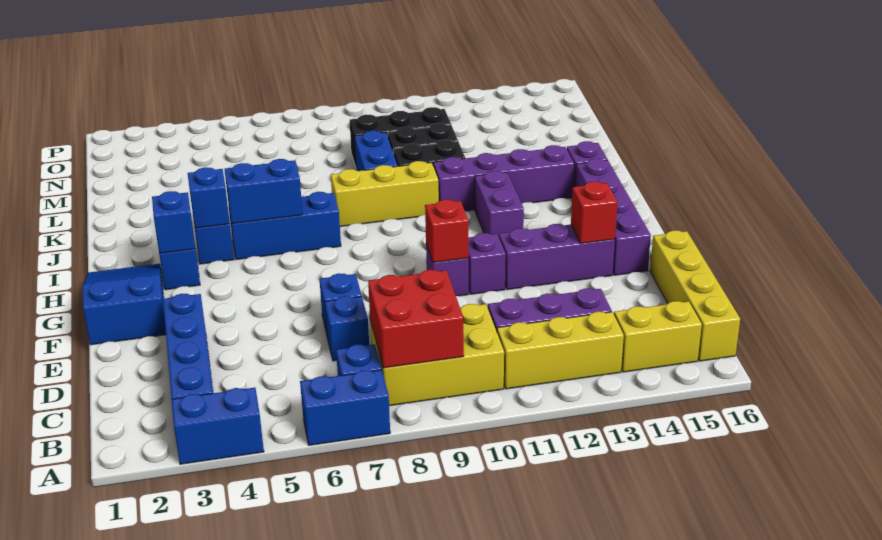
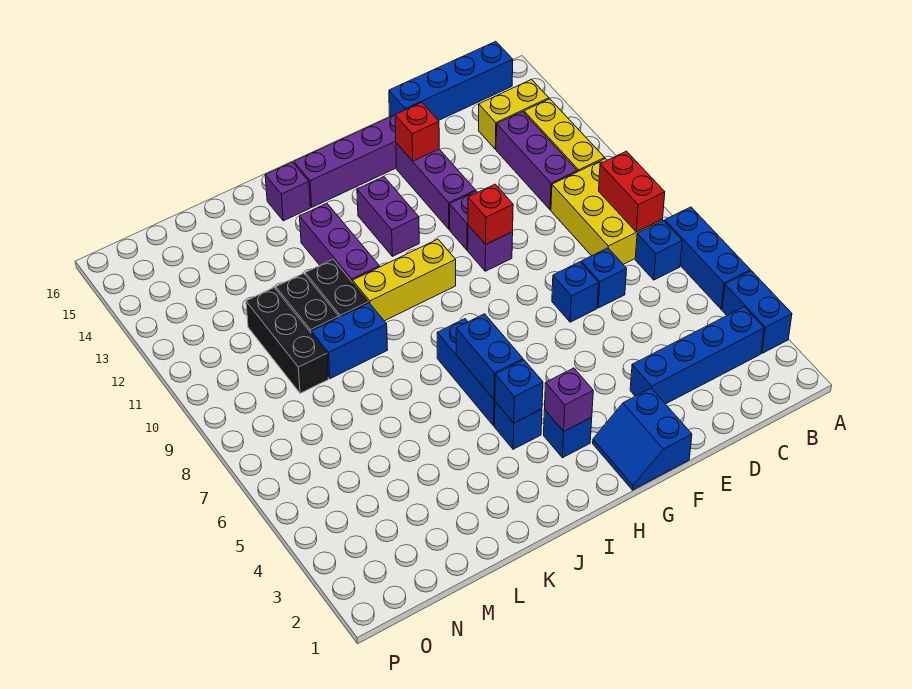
blue 1x2 brick [300,370,390,445] -> blue 1x3 brick [665,207,750,309]
red 2x2 brick [368,270,464,368] -> red 1x2 brick [599,151,665,232]
yellow 1x2 brick [614,301,702,372] -> yellow 1x2 brick turned to [479,79,549,149]
yellow 1x4 brick [650,231,740,361] -> blue 1x4 brick [389,41,513,121]
blue 2x3 slope [83,264,166,345] -> blue 2x2 slope [593,388,692,490]
blue 1x1 brick [152,191,195,253] -> purple 1x1 brick [545,368,593,431]
purple 1x2 brick [475,171,524,237] -> purple 1x2 brick turned to [357,177,419,256]
yellow 1x3 brick [331,161,439,226] -> yellow 1x3 brick turned to [353,239,456,321]
purple 1x4 brick [433,145,574,211] -> purple 1x3 brick [300,203,380,282]

